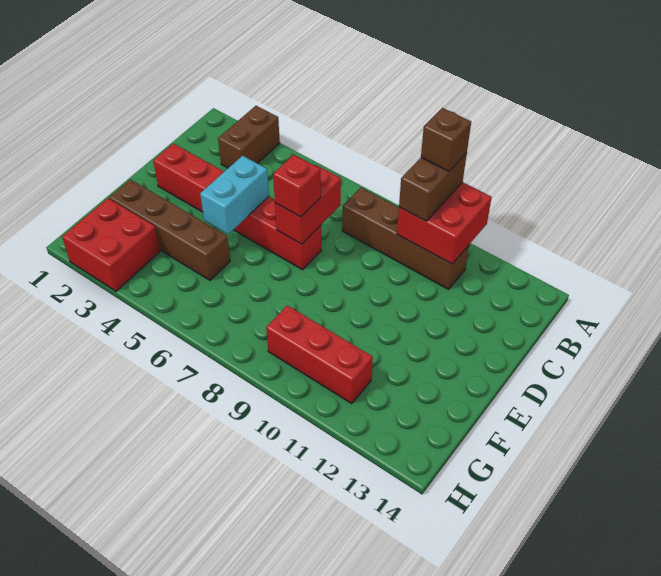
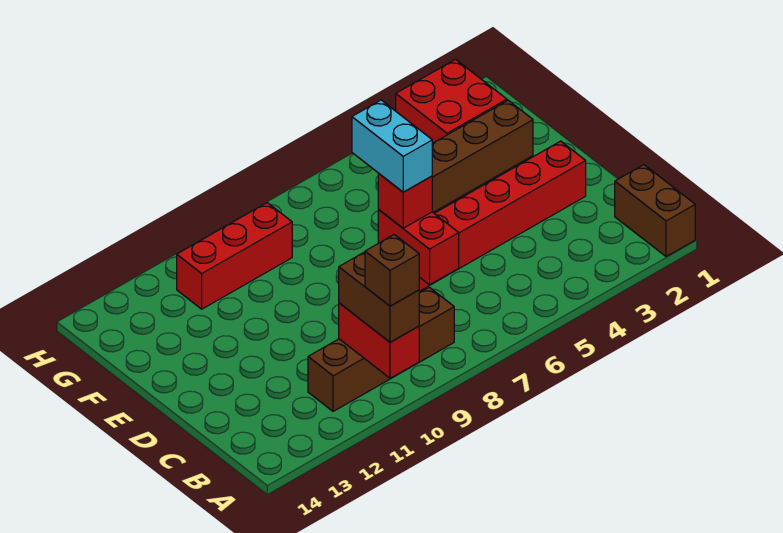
brown 1x2 brick [218,106,280,168] -> brown 1x2 brick moved to [615,165,695,257]
red 2x2 brick [397,182,492,264] -> red 1x2 brick [339,303,419,378]
cyan 1x2 brick [200,156,269,234] -> cyan 1x2 brick moved to [352,100,432,192]

